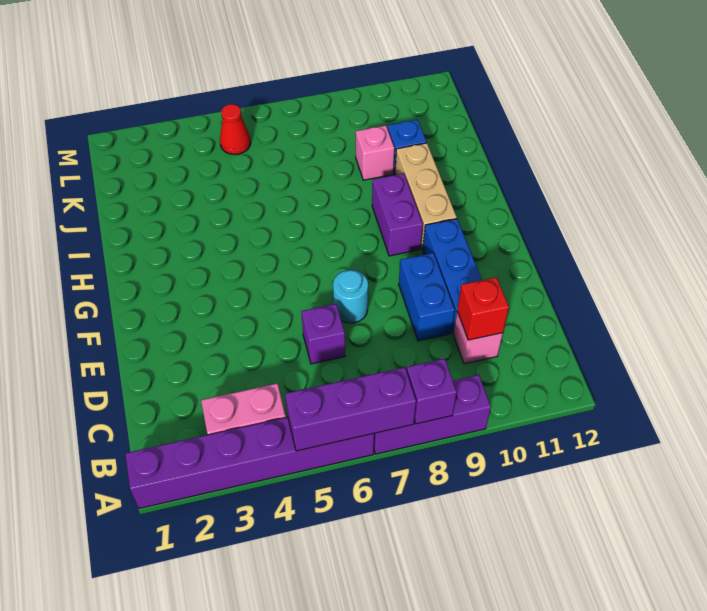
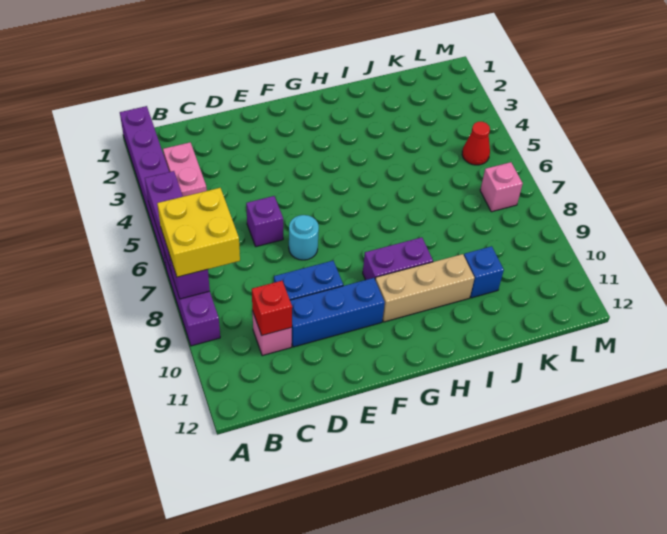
none -> yellow 2x2 brick [157,188,240,277]
pink 1x1 brick [356,126,394,180] -> pink 1x1 brick moved to [480,162,523,212]

